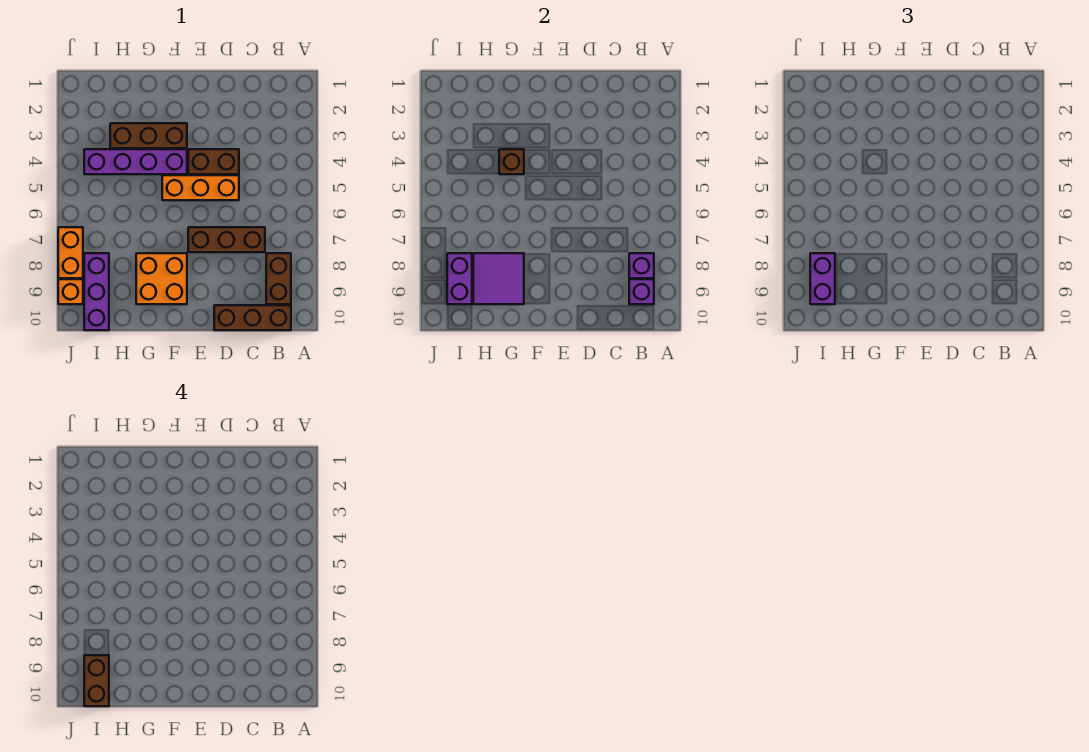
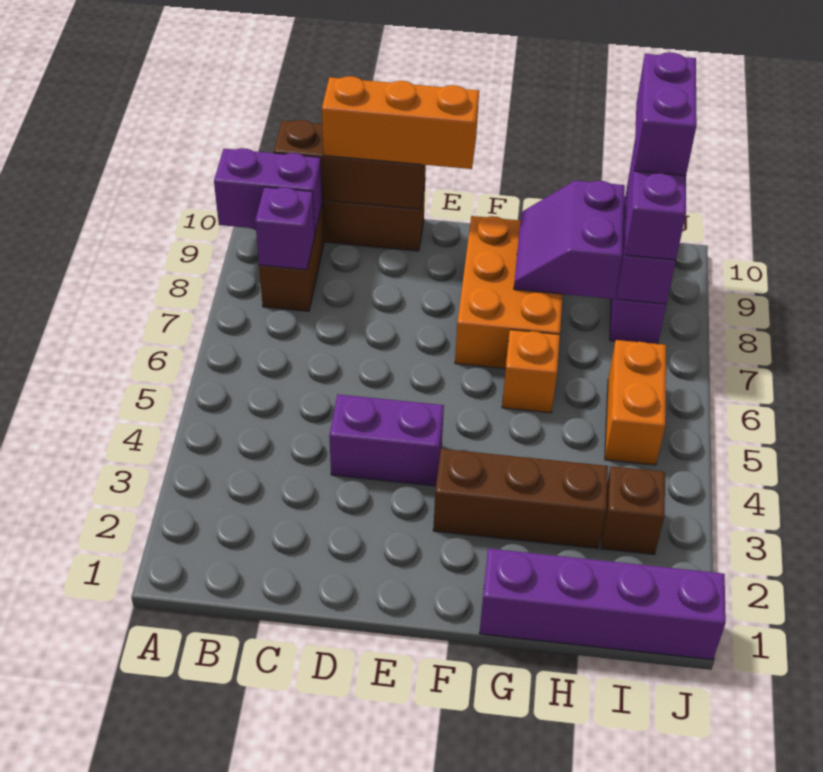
purple 1x1 brick [629,279,654,304] -> purple 1x2 brick [214,148,322,233]
brown 1x3 brick [188,227,265,252] -> brown 1x3 brick moved to [274,120,426,209]
brown 1x2 brick [188,149,239,174] -> purple 1x2 brick [329,395,444,486]
orange 1x3 brick [162,175,239,200] -> orange 1x3 brick moved to [322,76,479,169]
purple 1x4 brick [84,149,187,174] -> purple 1x4 brick moved to [479,549,726,660]
orange 2x2 brick [136,253,187,304] -> orange 2x3 brick [455,216,563,369]
brown 1x1 brick [499,149,524,174] -> brown 1x1 brick moved to [601,466,665,555]
purple 2x2 tile [473,253,524,304] -> purple 2x2 slope [514,181,625,299]
brown 1x2 brick [84,655,109,706] -> purple 1x2 brick [634,52,697,176]
orange 1x2 brick [58,227,83,278] -> orange 1x2 brick moved to [605,340,666,465]
orange 1x1 brick [58,279,83,304] -> orange 1x1 brick moved to [502,330,560,413]

